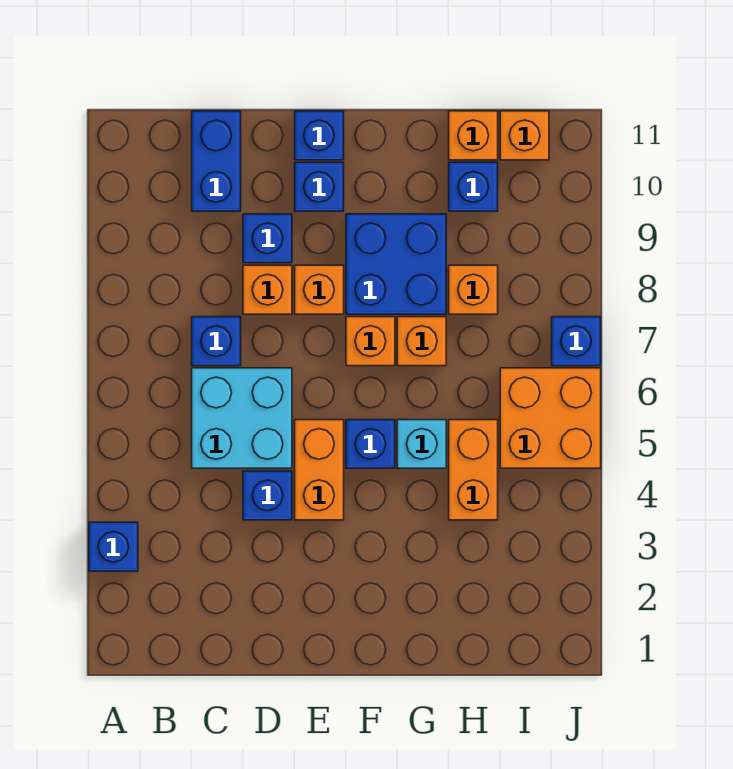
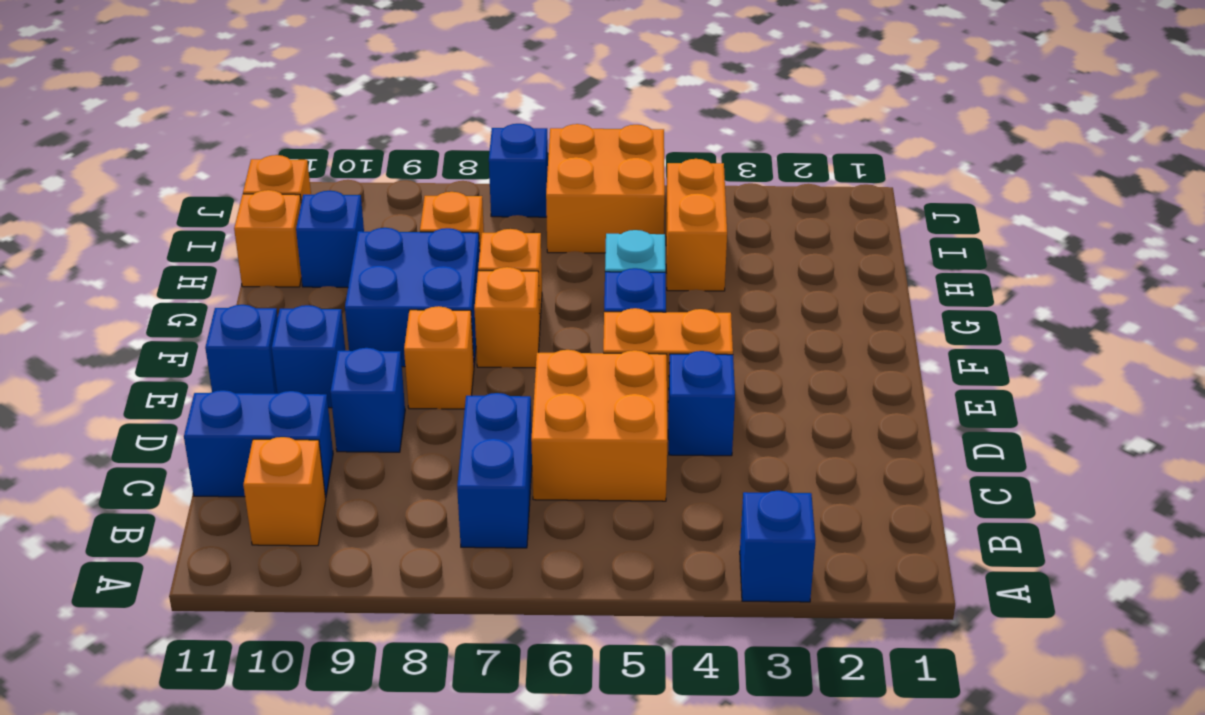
cyan 2x2 brick [192,368,292,468] -> orange 2x2 brick [531,350,668,501]
blue 1x1 brick [192,317,241,366] -> blue 1x2 brick [457,393,532,548]
orange 1x1 brick [243,265,292,314] -> orange 1x1 brick moved to [243,437,326,546]
orange 1x2 brick [449,420,498,520] -> orange 1x2 brick turned to [666,159,727,291]

